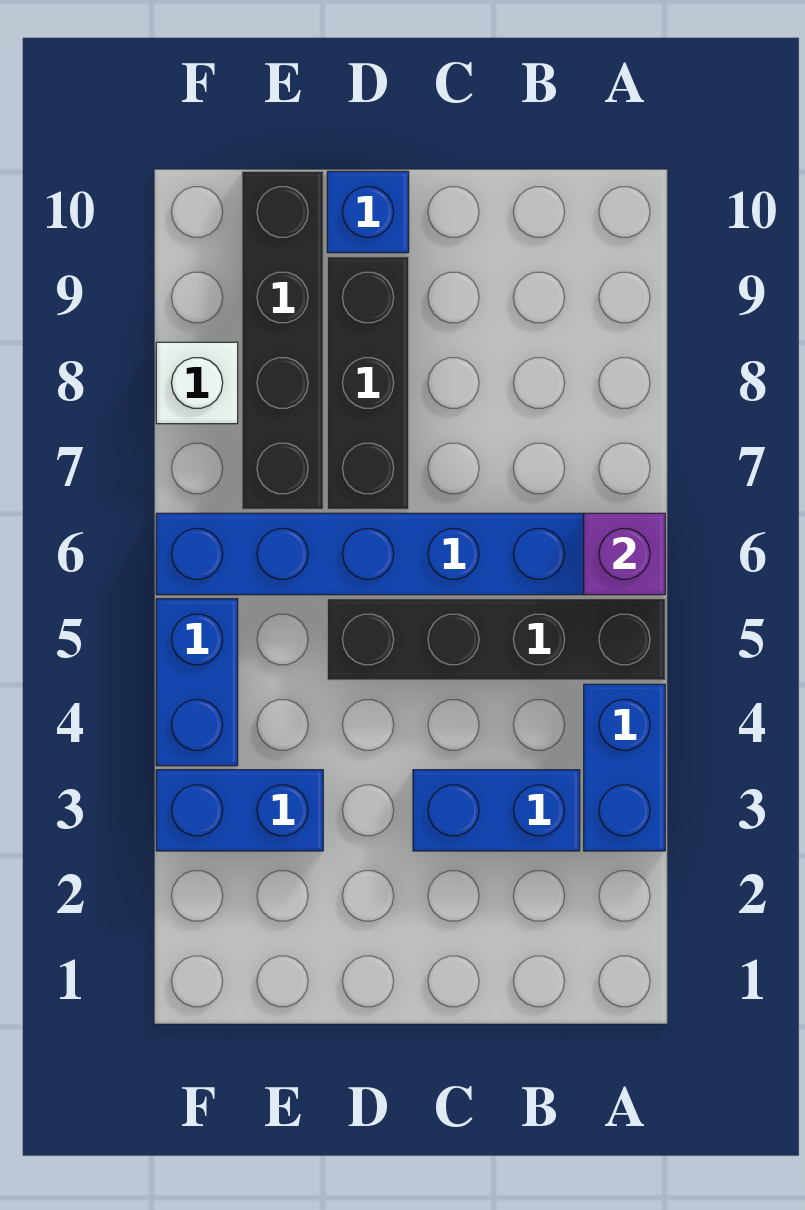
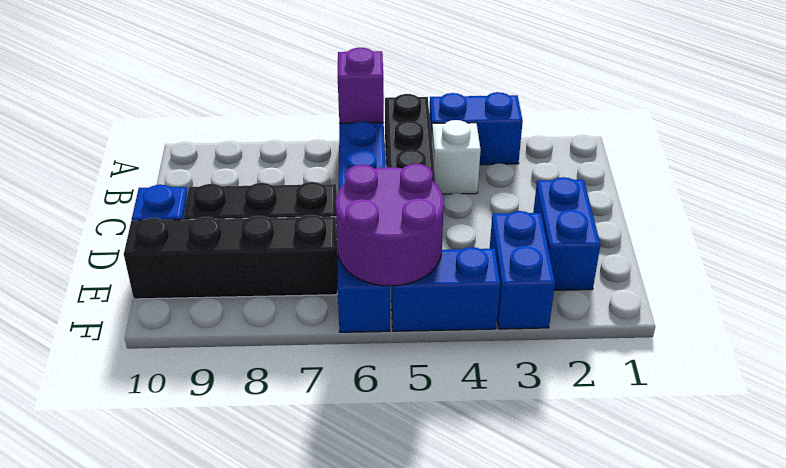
blue 1x2 brick [413,770,580,851] -> blue 1x2 brick moved to [533,177,600,290]
none -> purple 2x2 round brick [336,164,444,286]
white 1x1 brick [156,342,238,424] -> white 1x1 brick moved to [432,120,481,194]

